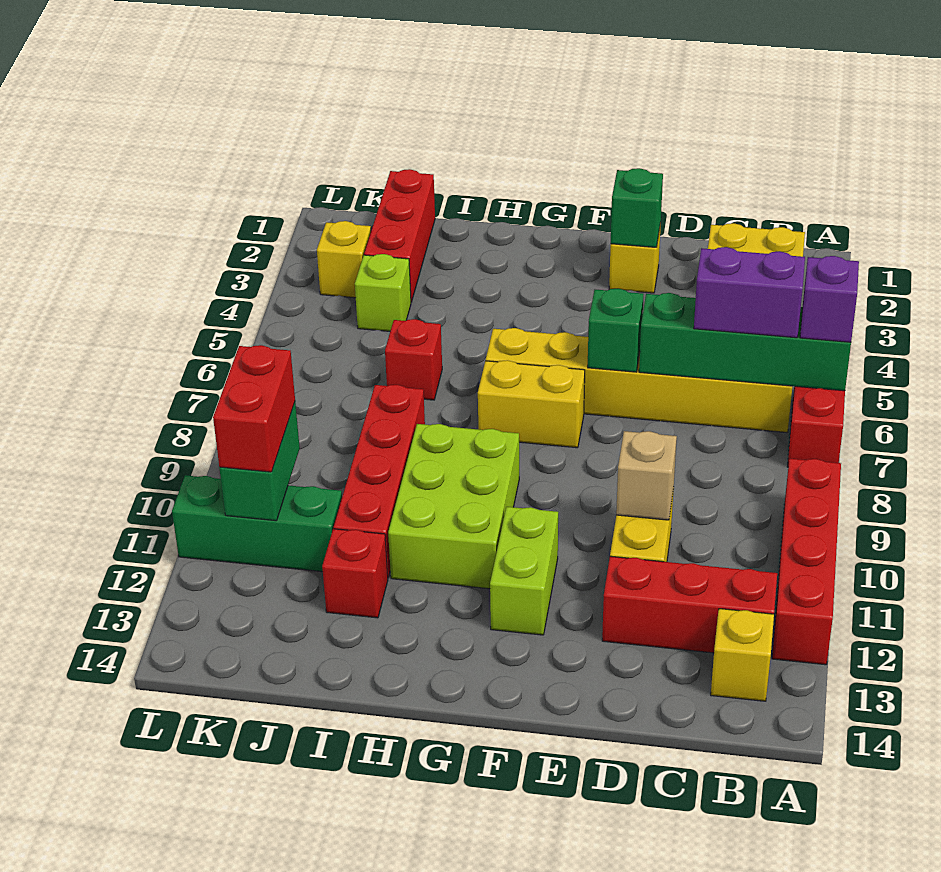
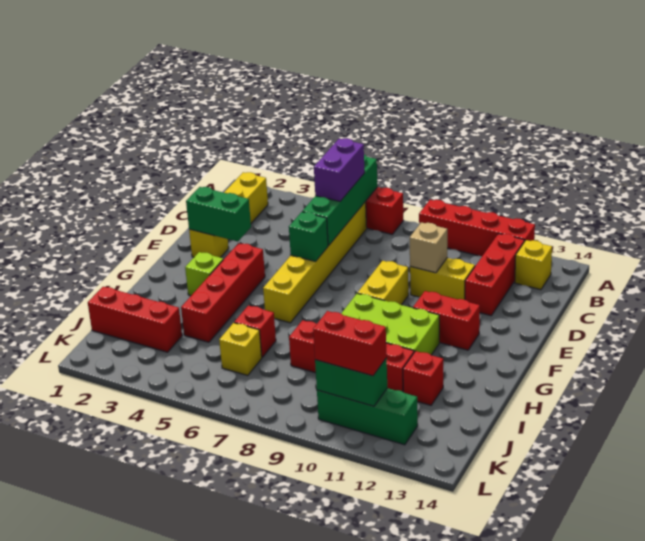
purple 1x1 brick [800,256,859,342] -> none
green 1x1 brick [611,168,663,247] -> green 1x2 brick [186,187,251,242]
none -> red 1x4 brick [181,243,265,342]
yellow 1x2 brick [478,360,585,448] -> yellow 1x2 brick moved to [358,261,409,305]
lime 1x2 brick [490,507,558,635] -> red 1x2 brick [413,291,480,350]
lime 1x1 brick [355,254,411,331] -> lime 1x1 brick moved to [185,252,223,296]
green 1x3 brick [172,475,342,572] -> green 1x3 brick turned to [317,388,418,445]
yellow 1x1 brick [317,221,371,298] -> yellow 1x1 brick moved to [219,323,262,376]

